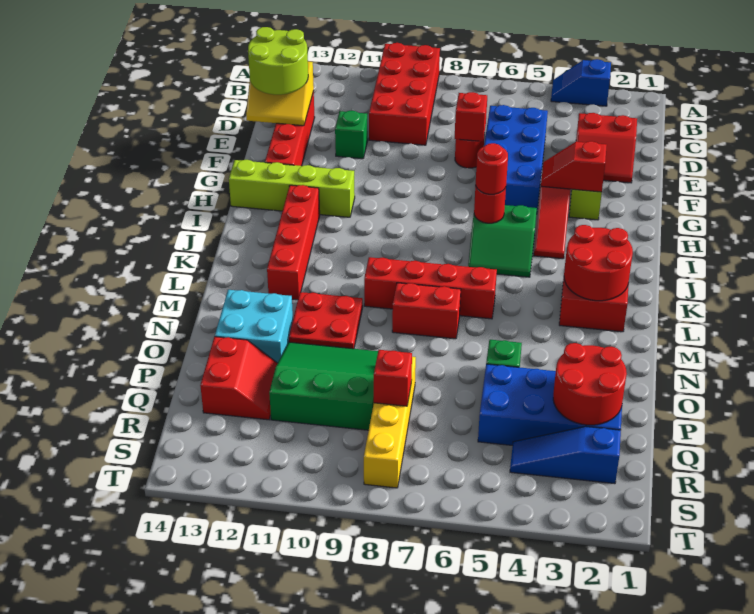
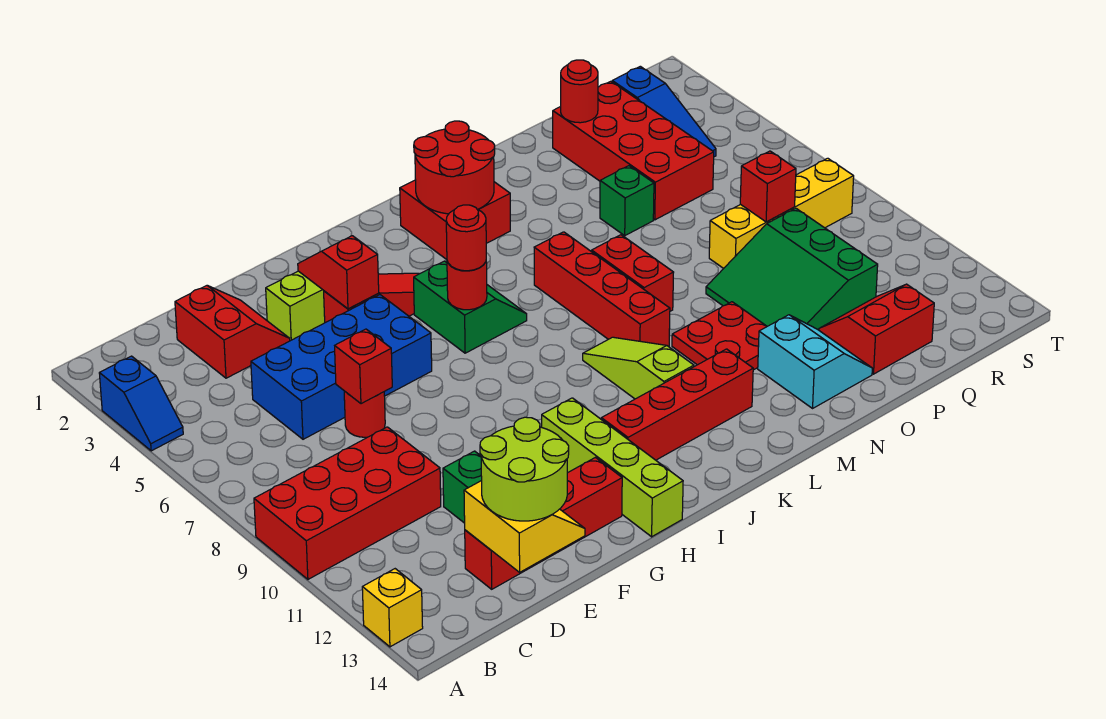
none -> yellow 1x1 brick [362,569,423,647]
red 1x2 slope [541,141,607,192] -> red 1x2 slope turned to [298,236,379,309]
none -> lime 1x3 slope [583,337,694,399]
cyan 2x2 brick [215,290,293,363] -> cyan 2x2 slope [758,315,872,408]
blue 2x4 brick [478,364,622,446] -> red 2x4 brick [553,81,714,220]
red 2x2 round brick [553,343,627,425] -> red 1x1 round brick [561,60,598,123]

